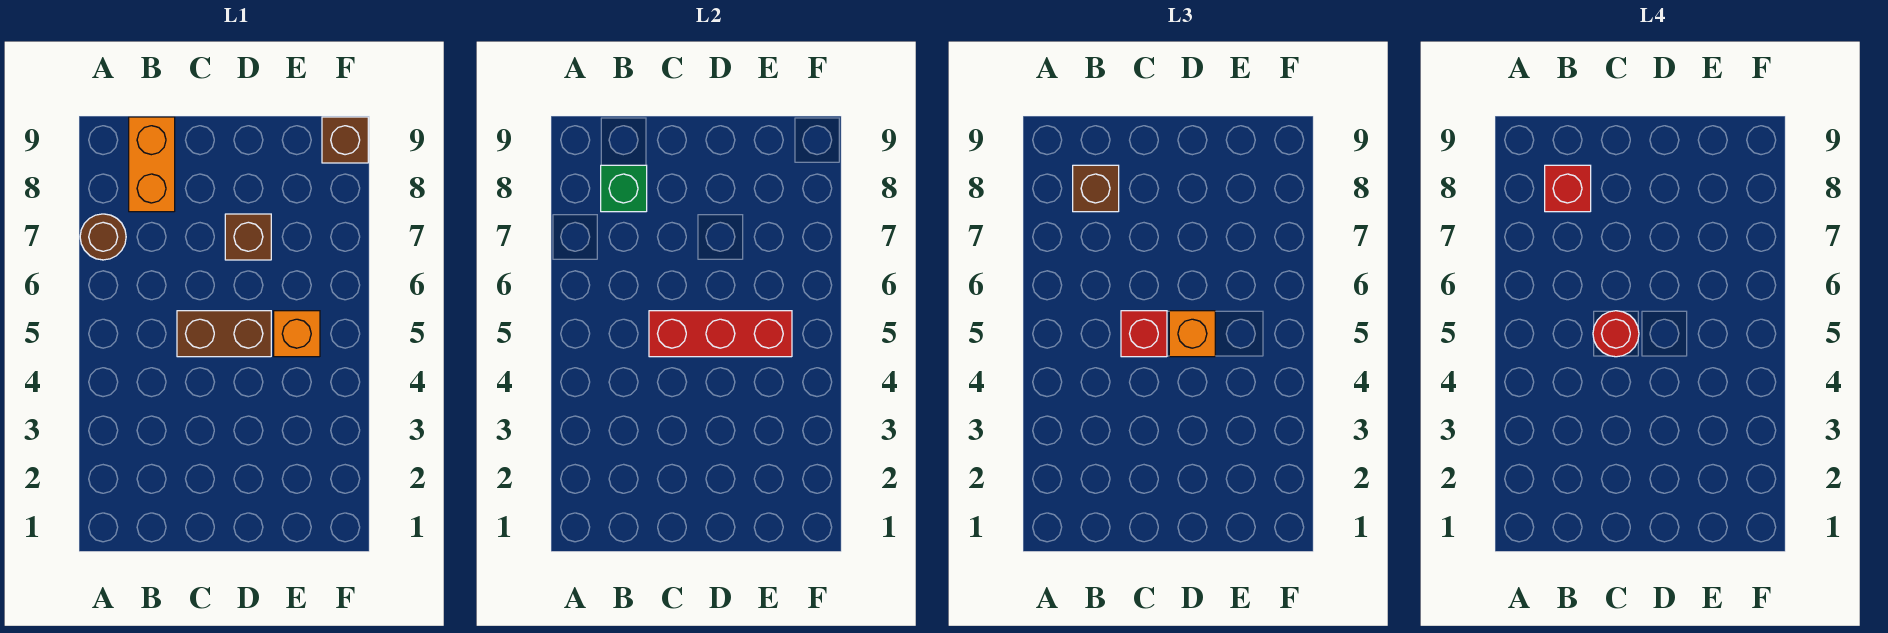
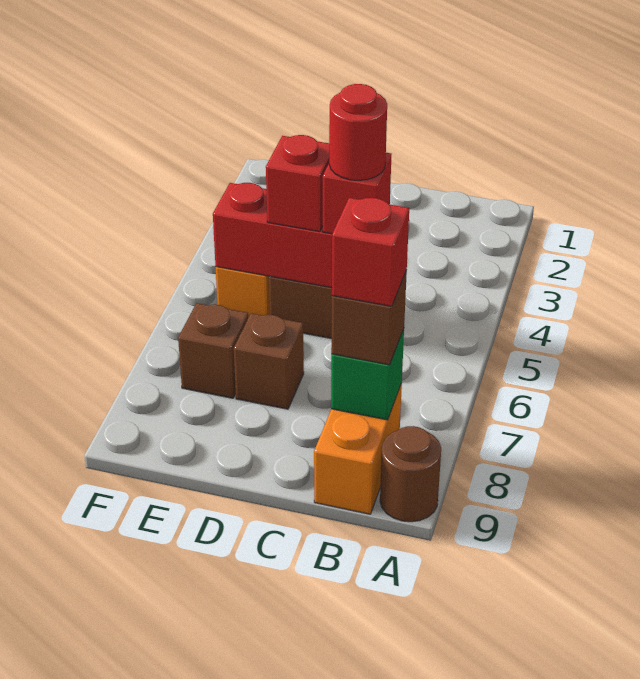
brown 1x1 round brick [80,214,126,260] -> brown 1x1 round brick moved to [380,426,441,522]
orange 1x1 brick [1169,311,1215,357] -> red 1x1 brick [266,135,329,232]
brown 1x1 brick [322,117,368,163] -> brown 1x1 brick moved to [178,303,248,398]

